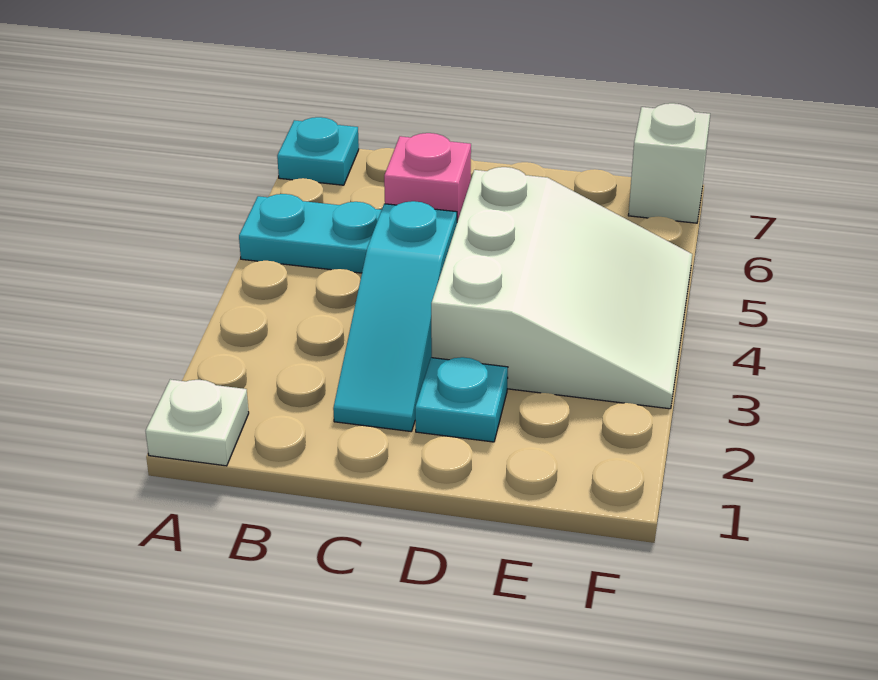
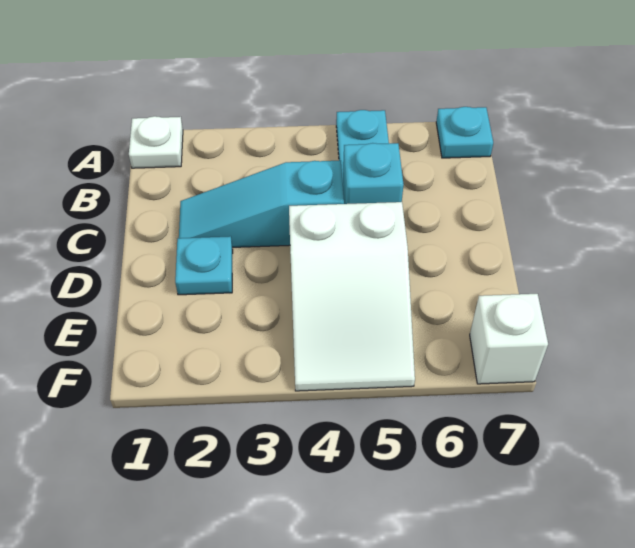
pink 1x1 brick [384,133,471,222] -> cyan 1x1 brick [343,143,404,204]
white 3x3 slope [431,167,692,409] -> white 2x3 slope [289,202,415,391]

